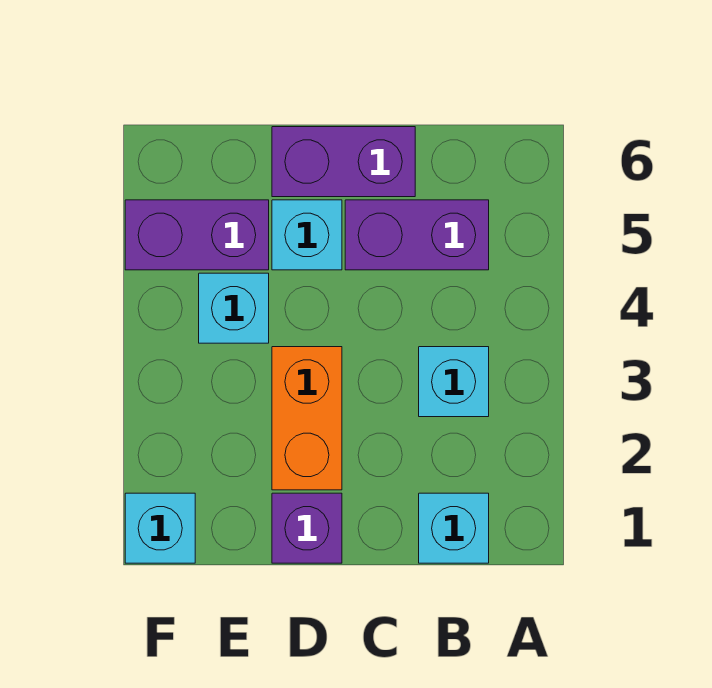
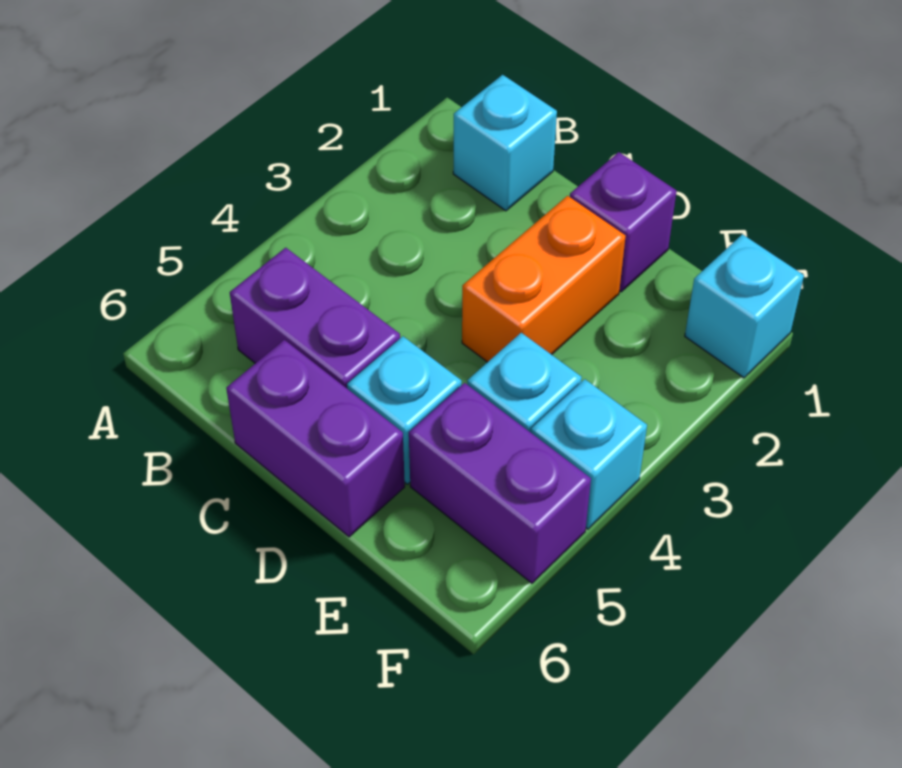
cyan 1x1 brick [419,347,489,417] -> cyan 1x1 brick moved to [531,379,647,529]

